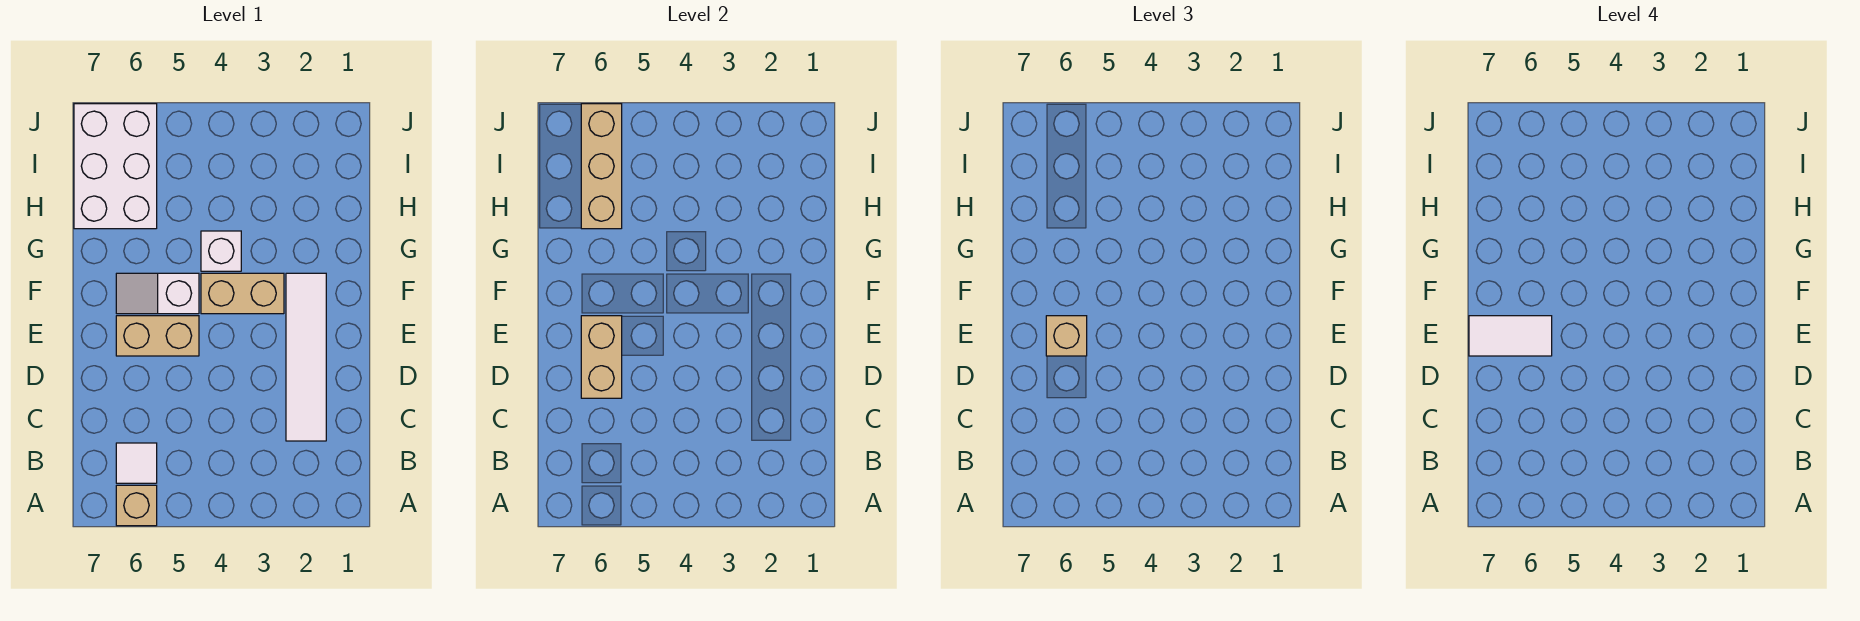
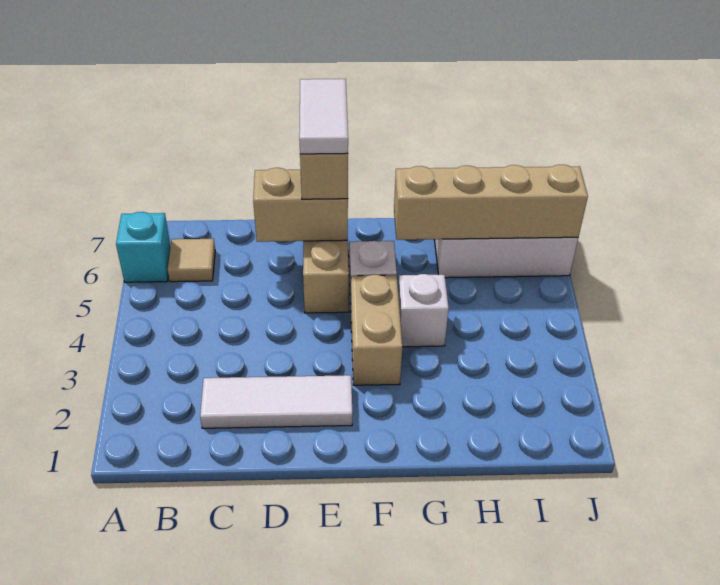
tan 1x1 brick [116,485,157,526] -> cyan 1x1 brick [116,212,171,282]
white 1x1 tile [116,443,157,483] -> tan 1x1 tile [168,239,215,282]
white 1x4 tile [286,273,326,441] -> white 1x3 tile [200,375,352,428]
tan 1x3 brick [581,104,622,229] -> tan 1x4 brick [394,165,588,240]

